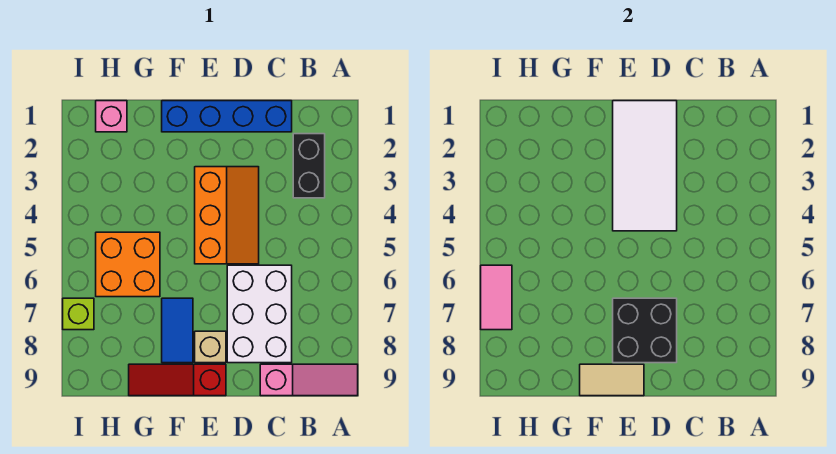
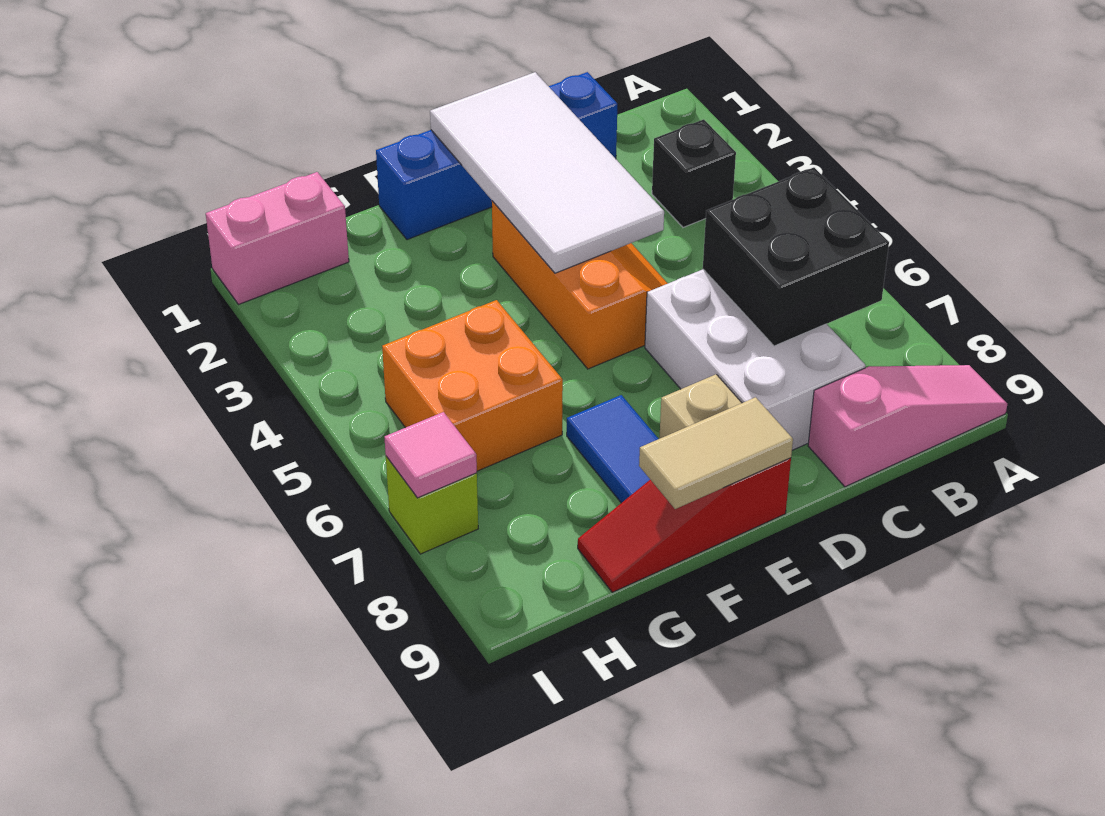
black 1x2 brick [293,134,325,198] -> black 1x1 brick [652,119,736,227]
black 2x2 brick [613,298,677,363] -> black 2x2 brick moved to [703,168,889,346]
pink 1x1 brick [96,101,127,132] -> pink 1x2 brick [206,172,349,305]
pink 1x2 tile [481,265,512,330] -> pink 1x1 tile [384,412,477,498]

